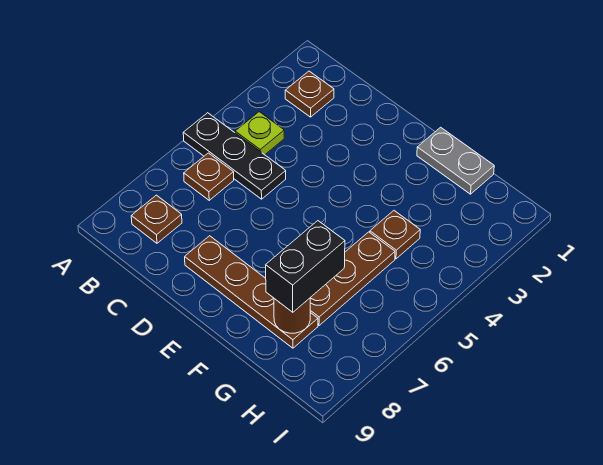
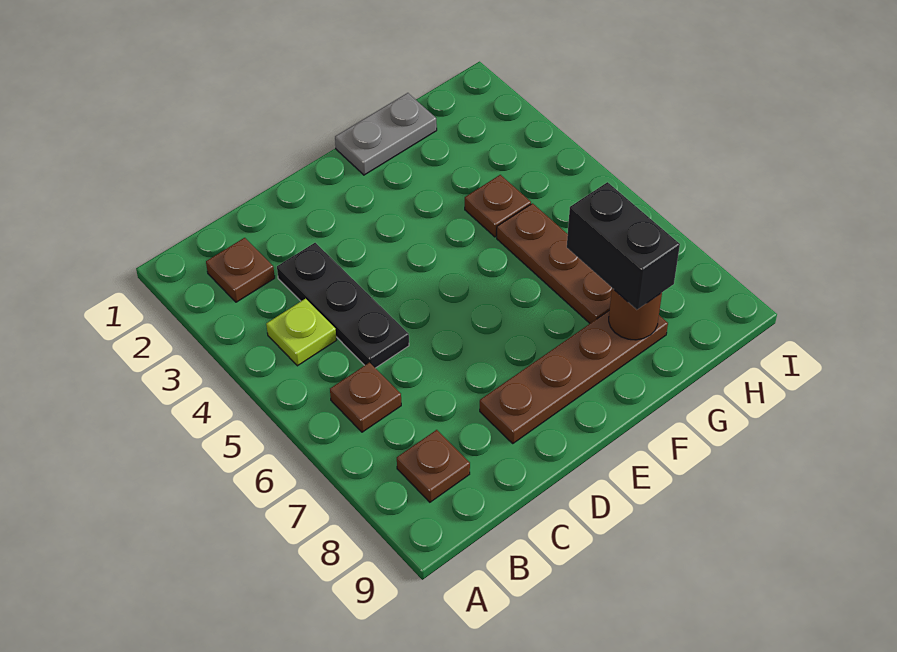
black 1x3 plate [183,113,286,199] -> black 1x3 plate turned to [277,243,409,368]

